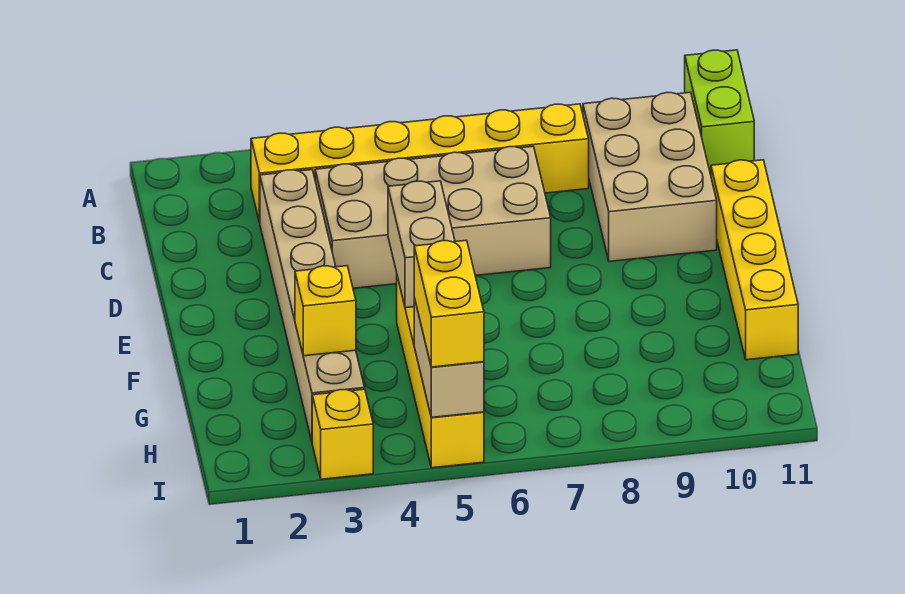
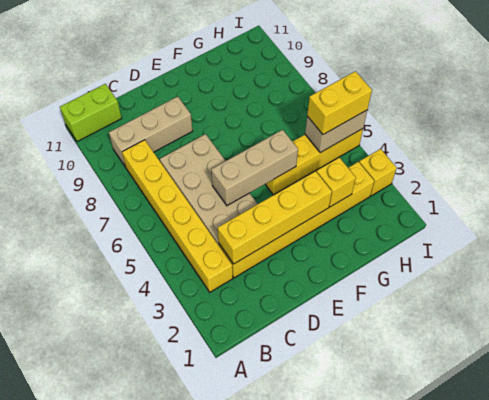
tan 2x3 brick [583,92,717,262] -> tan 1x3 brick [109,96,193,166]
tan 1x6 brick [260,170,365,441] -> yellow 1x6 brick [219,162,374,278]
yellow 1x4 brick [711,160,798,360] -> yellow 1x4 brick moved to [218,171,332,264]
tan 1x2 brick [388,181,455,308] -> tan 1x3 brick [211,130,298,206]

